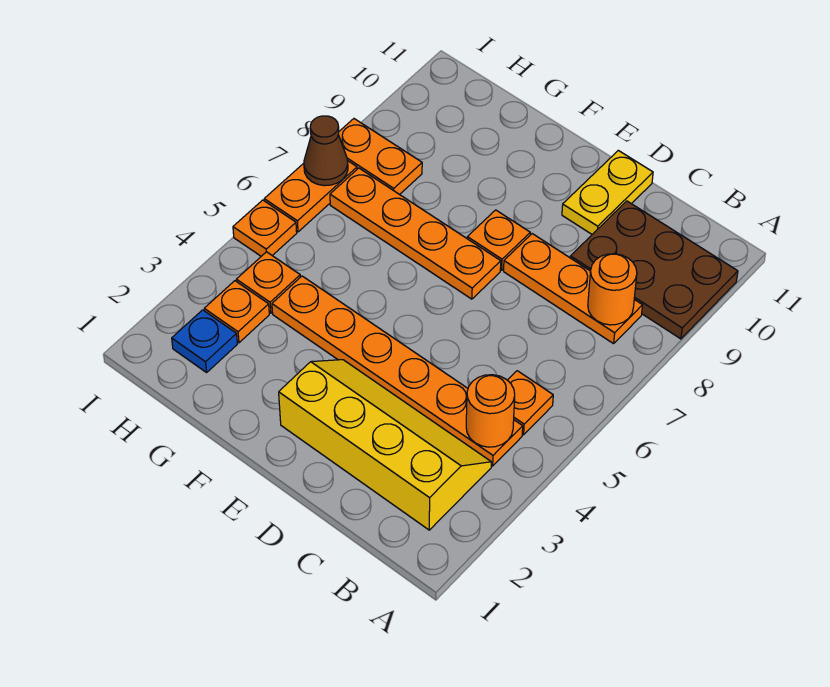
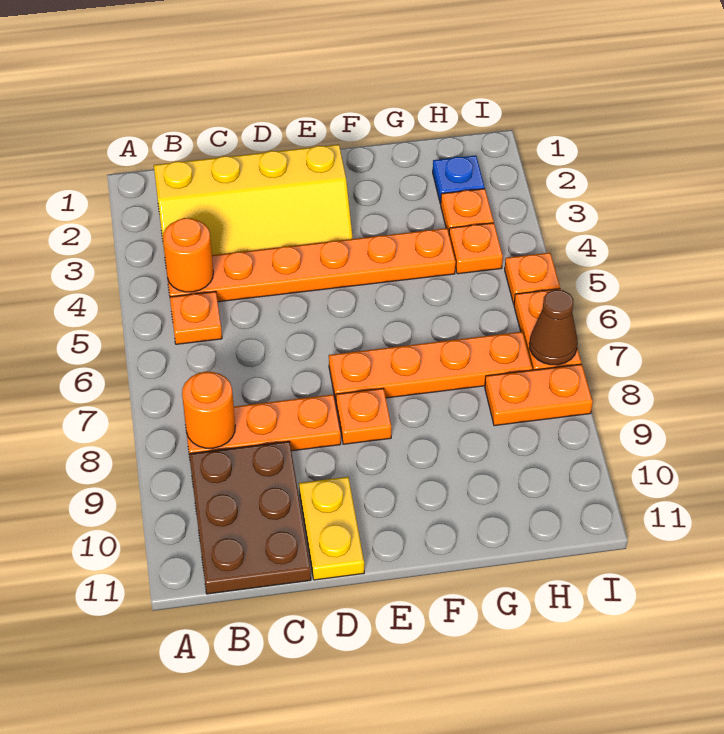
brown 2x3 plate [570,201,738,339] -> brown 2x3 plate turned to [189,441,311,594]

